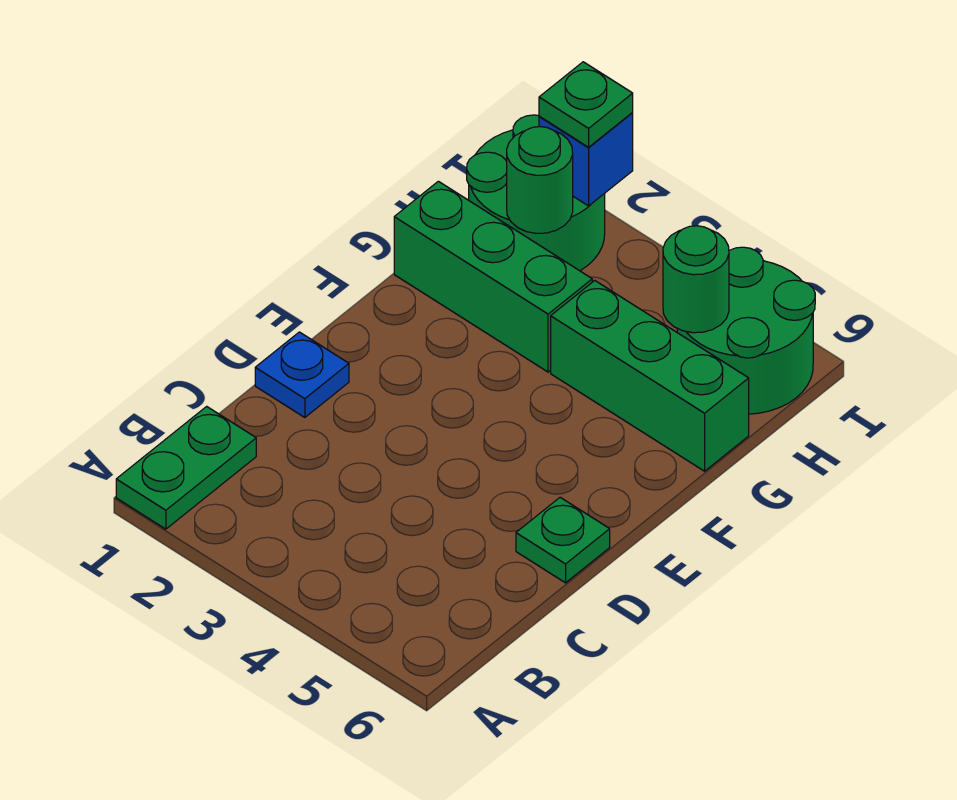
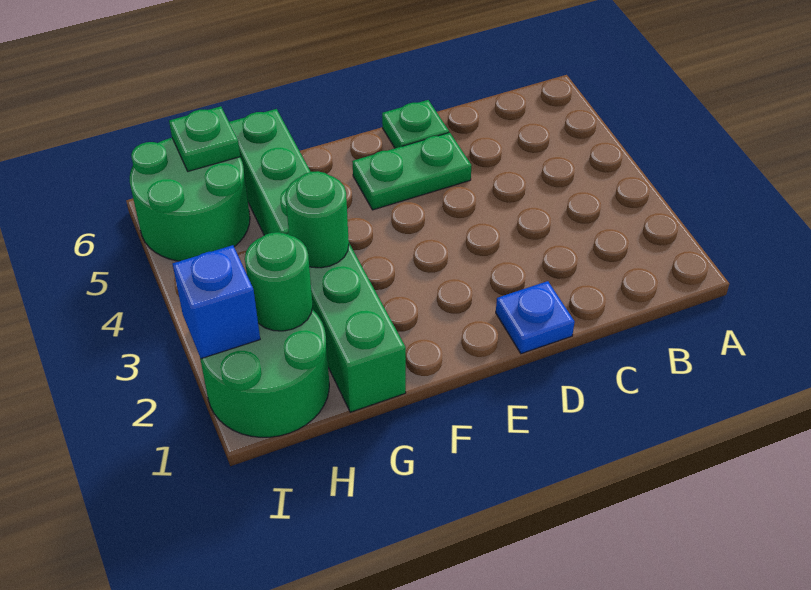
green 1x2 plate [116,406,256,529] -> green 1x2 plate moved to [352,133,472,210]
green 1x1 round brick [663,226,729,333] -> green 1x1 round brick moved to [285,171,349,268]
green 1x1 plate [539,62,633,147] -> green 1x1 plate moved to [169,106,240,171]

